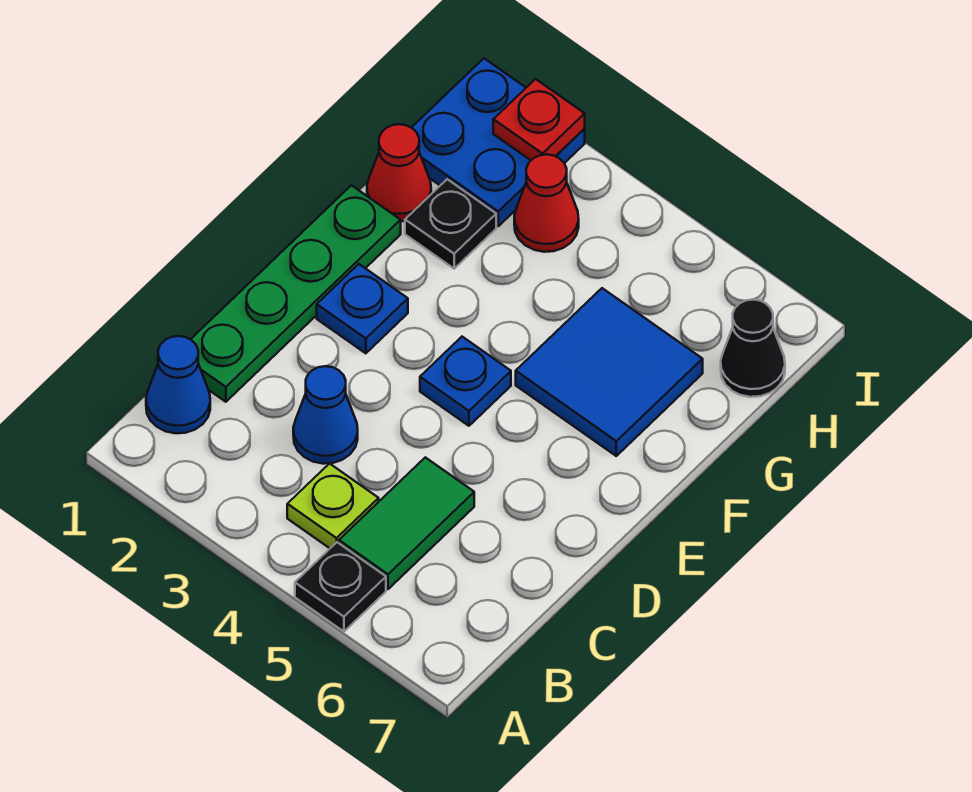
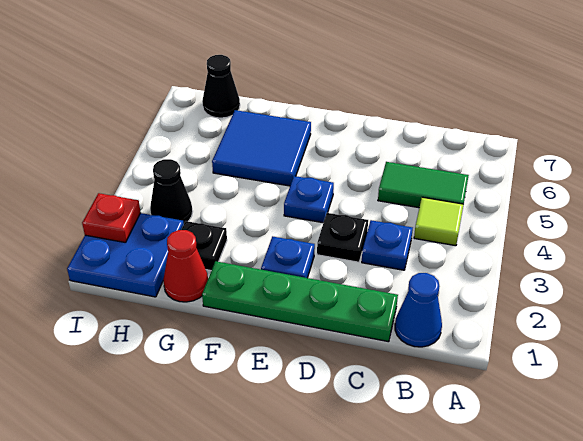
black 1x1 plate [295,542,386,632] -> black 1x1 plate moved to [317,213,368,262]
lime 1x1 plate [287,463,379,548] -> lime 1x1 tile [414,197,463,246]
blue 1x1 cone [293,366,358,464] -> blue 1x1 plate [362,220,413,270]
red 1x1 cone [514,154,579,252] -> black 1x1 cone [150,159,193,224]

